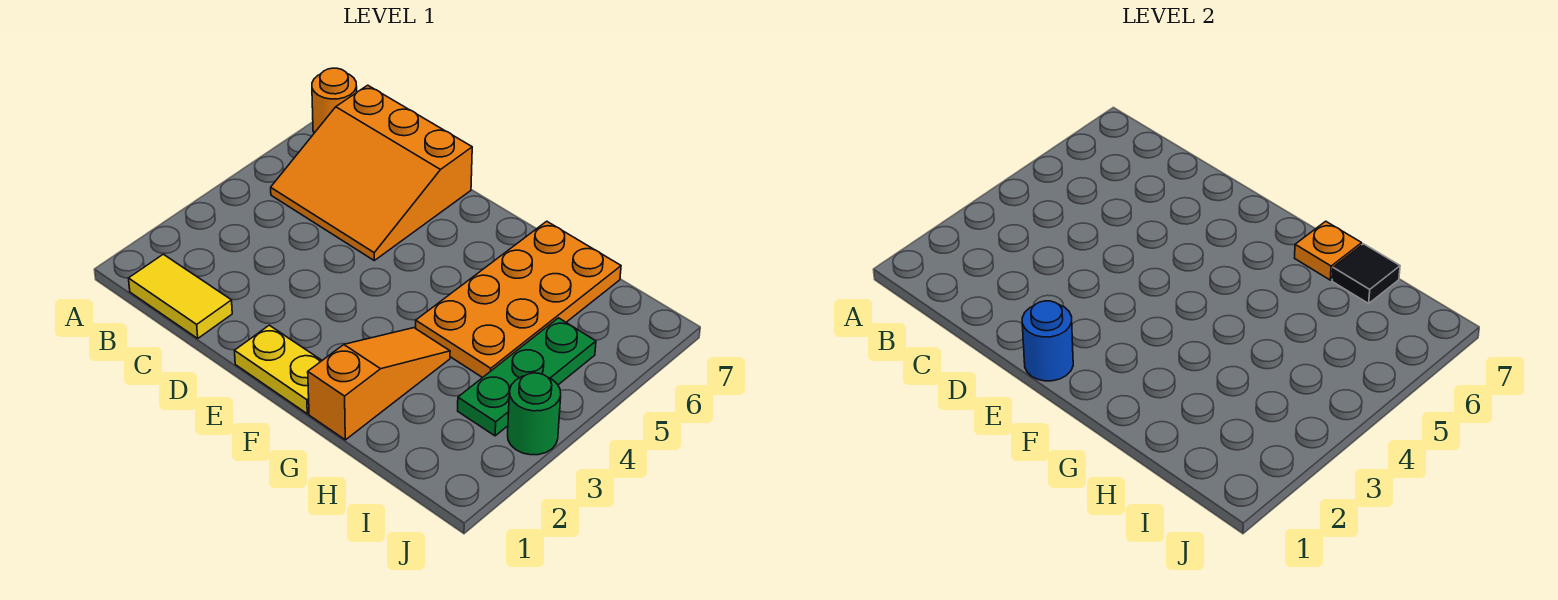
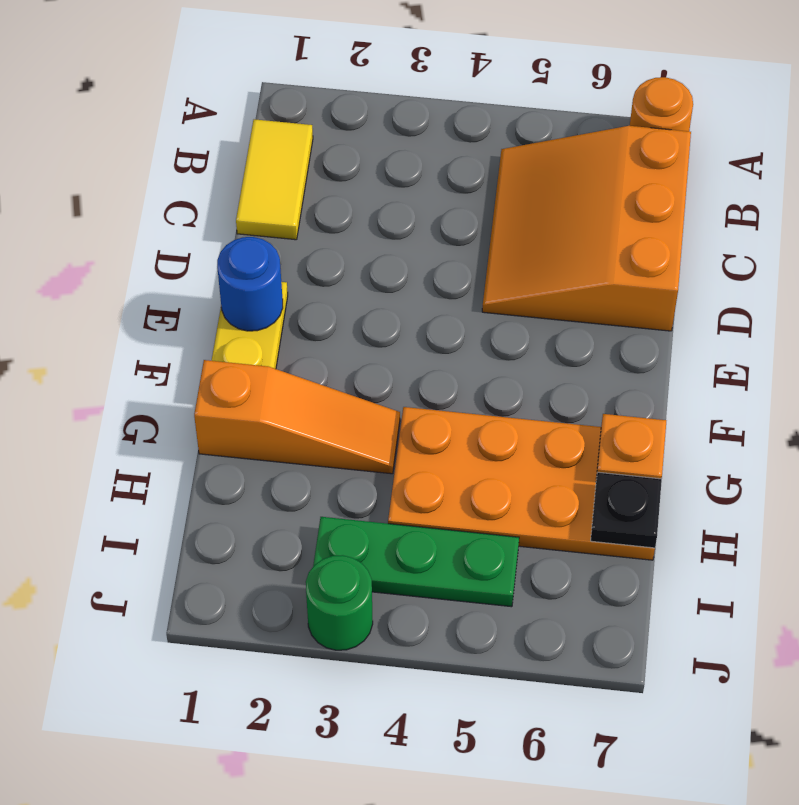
black 1x1 tile [1332,244,1400,303] -> black 1x1 plate [591,472,662,548]

